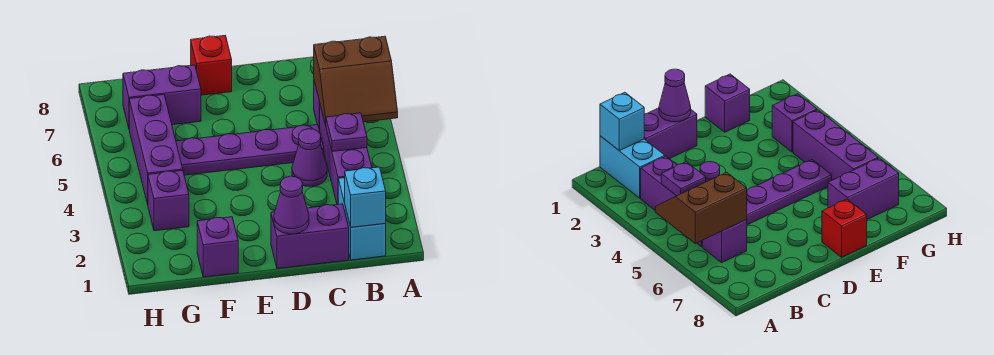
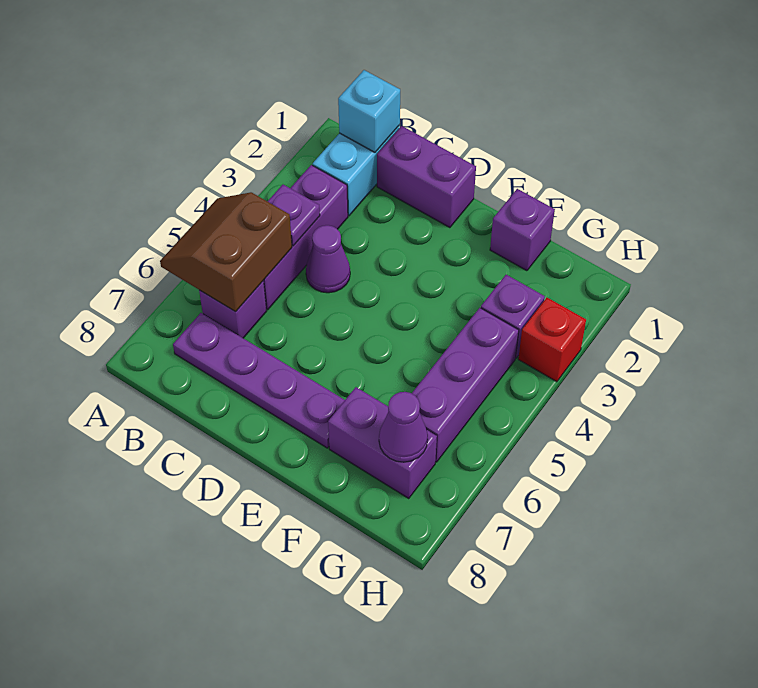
brown 2x2 slope [314,36,398,125] -> brown 2x2 slope turned to [160,192,292,312]
purple 1x4 plate [176,125,324,175] -> purple 1x4 plate moved to [173,313,345,448]
purple 1x1 cone [274,176,309,234] -> purple 1x1 cone moved to [379,392,428,462]
red 1x1 brick [191,36,232,95] -> red 1x1 brick moved to [518,298,586,382]

